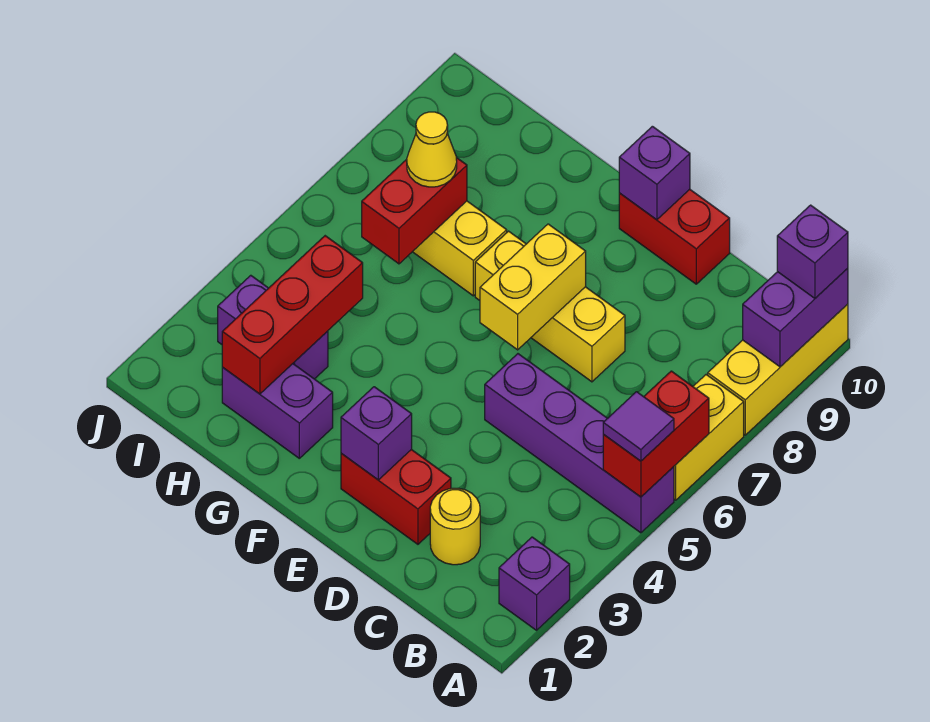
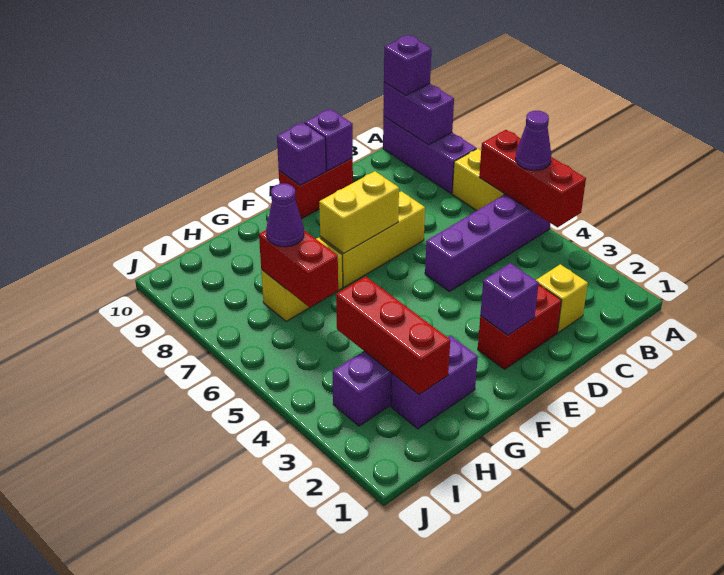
purple 1x1 brick [499,537,570,630] -> purple 1x1 brick moved to [305,109,353,171]
red 1x2 brick [603,371,709,497] -> red 1x3 brick [479,130,586,227]
purple 1x1 tile [603,392,674,461] -> purple 1x1 cone [516,111,551,170]
yellow 1x3 brick [708,304,848,435] -> purple 1x3 brick [383,117,477,194]
yellow 1x1 round brick [430,488,480,565] -> yellow 1x1 brick [536,264,588,333]
yellow 1x2 brick [480,224,586,350] -> yellow 1x2 brick turned to [319,171,399,254]
yellow 1x1 cone [407,112,457,187] -> purple 1x1 cone [266,184,304,247]

